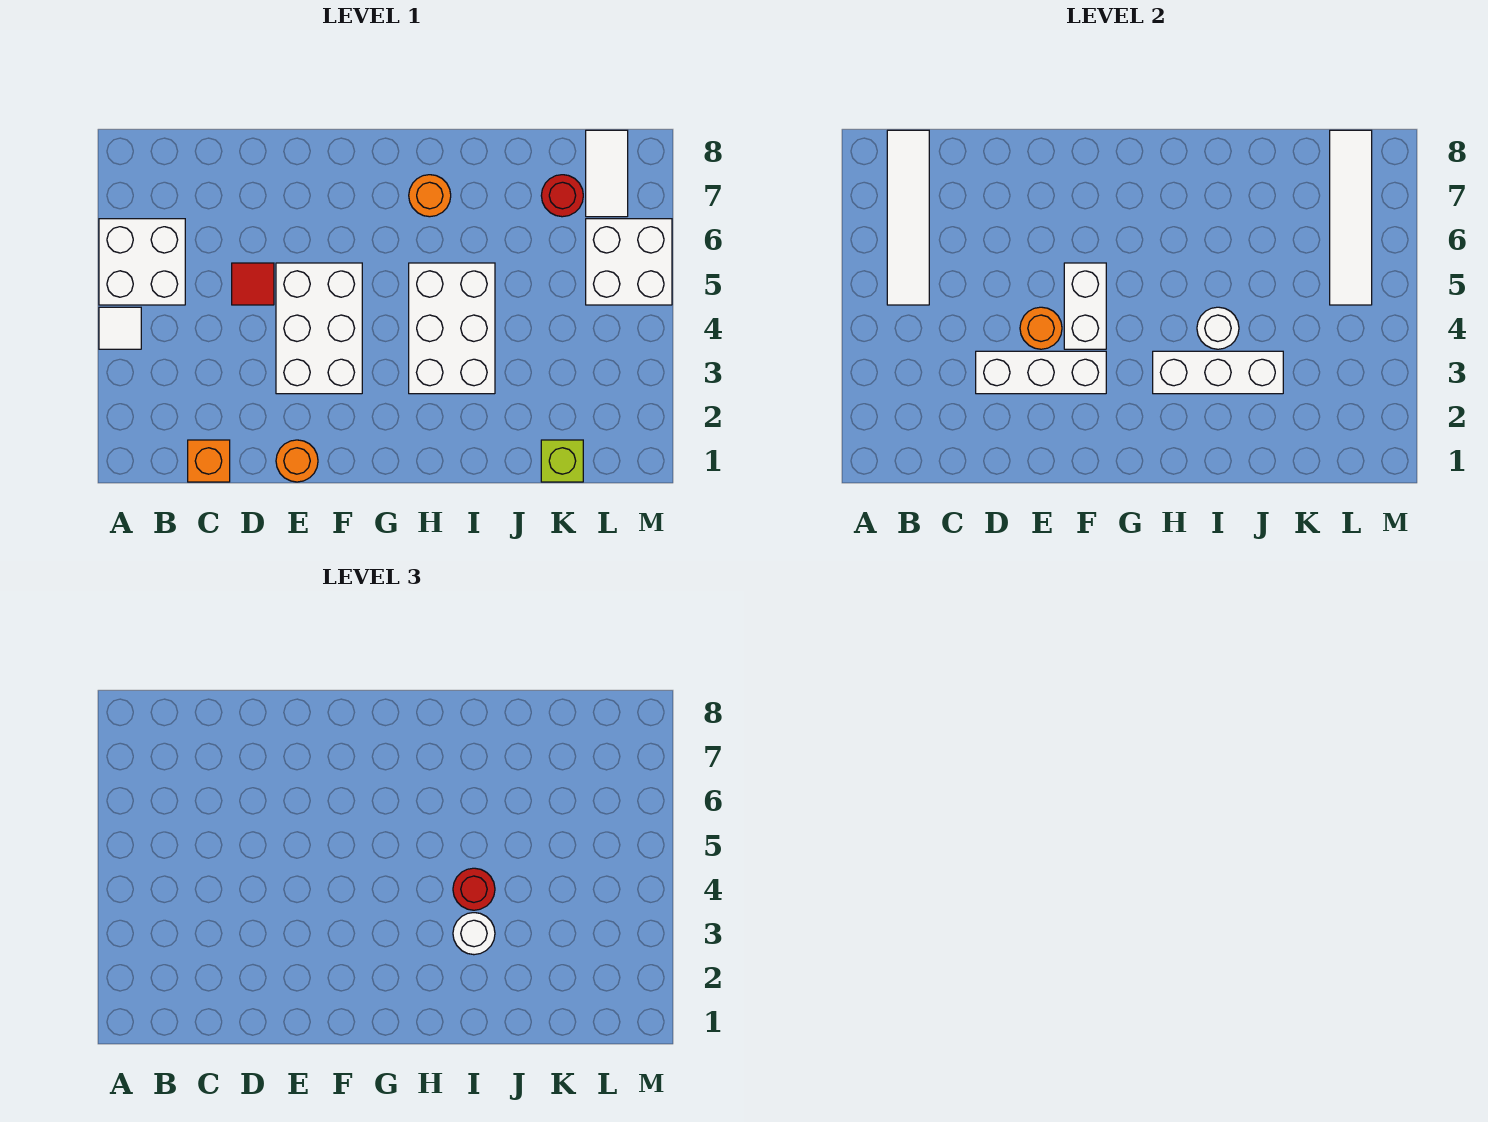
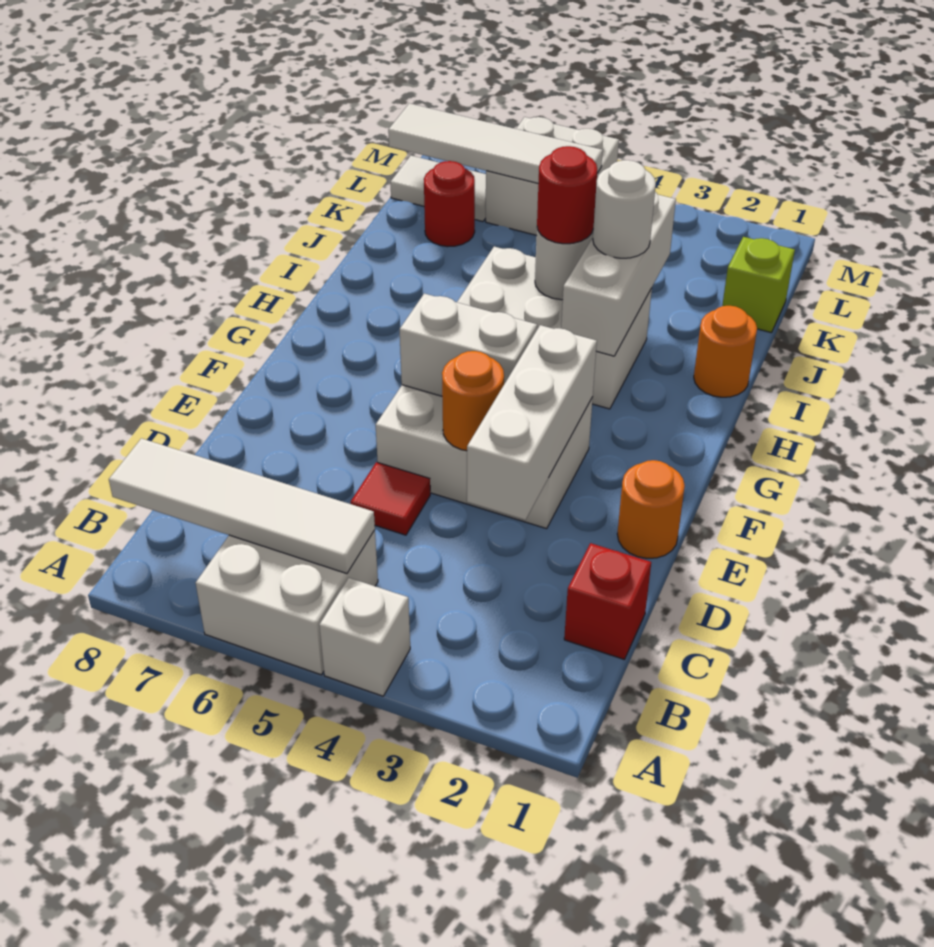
white 1x1 tile [99,307,141,349] -> white 1x1 brick [319,578,410,696]
orange 1x1 brick [188,440,230,482] -> red 1x1 brick [564,543,651,659]
orange 1x1 round brick [409,175,451,217] -> orange 1x1 round brick moved to [694,306,757,397]

